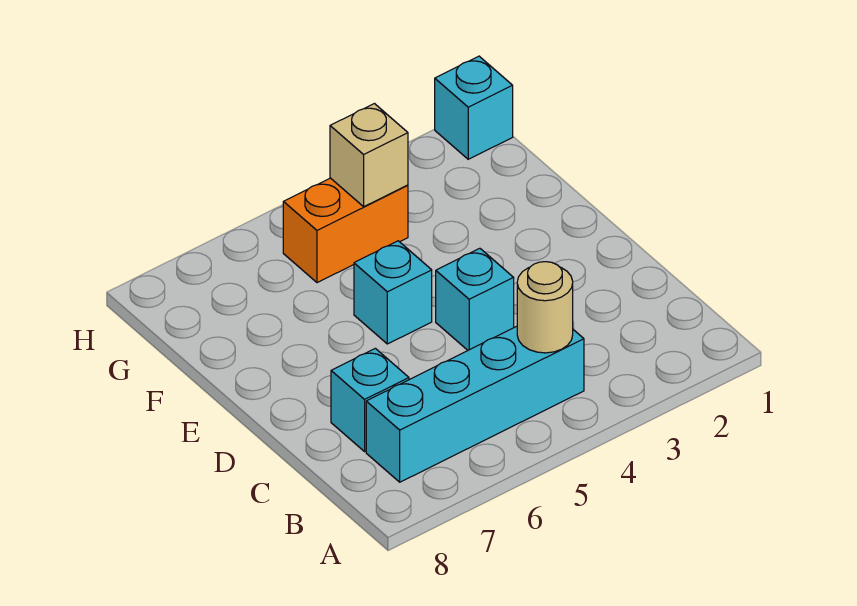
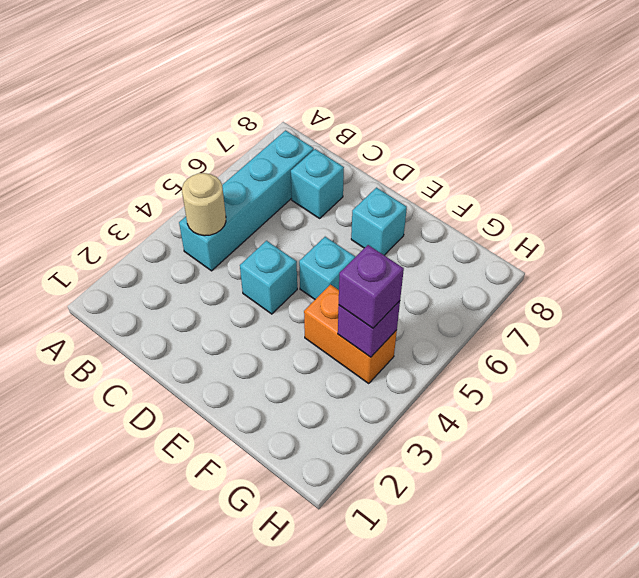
orange 1x2 brick [283,178,408,283] -> orange 1x2 brick turned to [304,284,397,383]
tan 1x1 brick [330,104,408,207] -> purple 1x1 brick [338,301,400,357]
none -> purple 1x1 brick [339,245,404,328]
cyan 1x1 brick [435,56,513,159] -> cyan 1x1 brick moved to [351,188,407,255]

